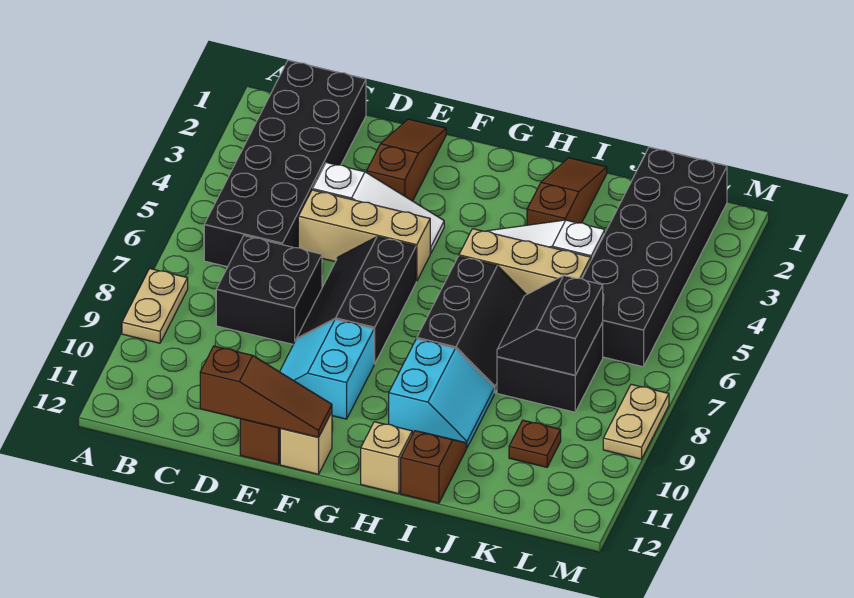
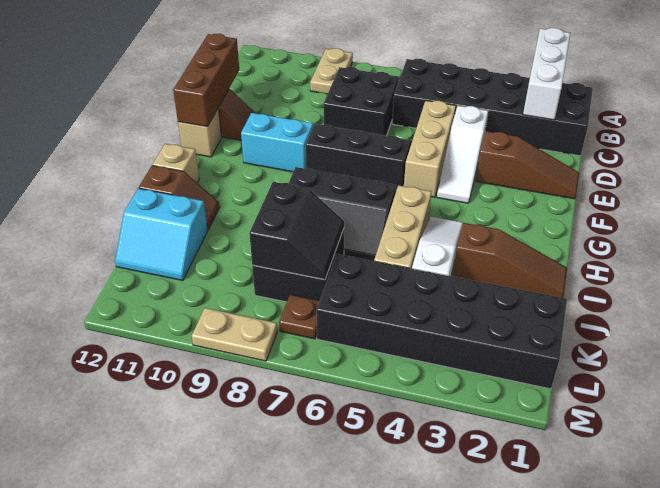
none -> white 1x3 brick [523,28,570,120]
tan 1x2 plate [122,269,188,343] -> tan 1x2 plate turned to [310,48,353,94]
brown 1x3 slope [200,346,332,437] -> brown 1x3 brick [173,34,239,127]
cyan 2x2 slope [389,339,494,448] -> cyan 2x2 slope moved to [115,188,208,280]
black 2x2 slope [497,276,603,375] -> black 2x2 slope turned to [249,182,344,280]
brown 1x1 plate [509,420,561,467] -> brown 1x1 plate moved to [279,295,319,339]

